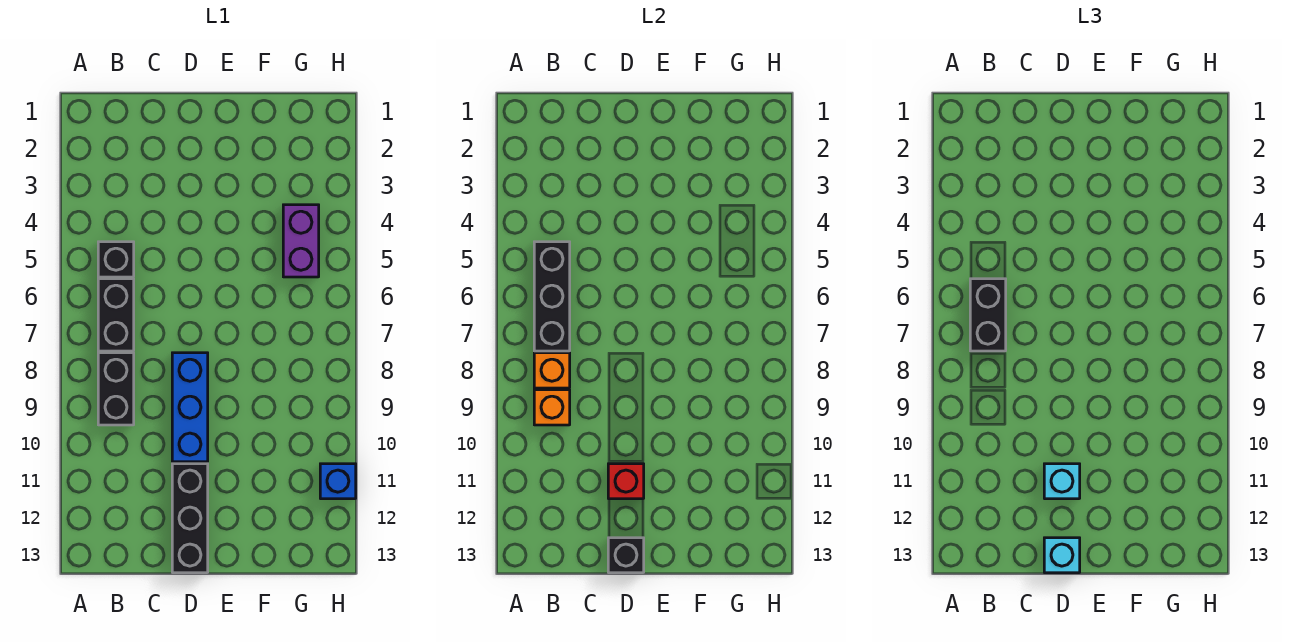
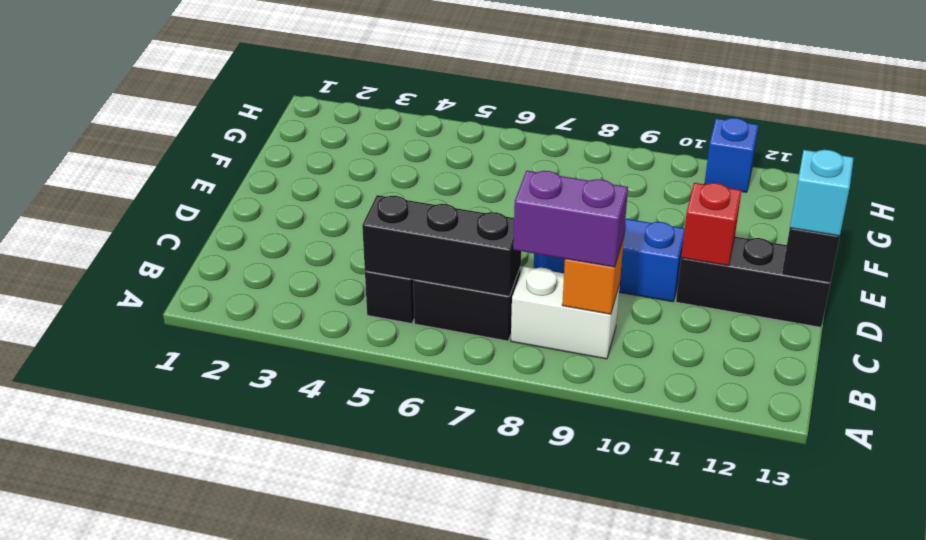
black 1x2 brick [970,279,1006,351] -> none
black 1x2 brick [98,353,134,425] -> white 1x2 brick [511,266,620,359]
orange 1x1 brick [534,353,570,388] -> none
cyan 1x1 brick [1044,464,1080,499] -> none
purple 1x2 brick [283,205,319,277] -> purple 1x2 brick moved to [513,171,628,267]

